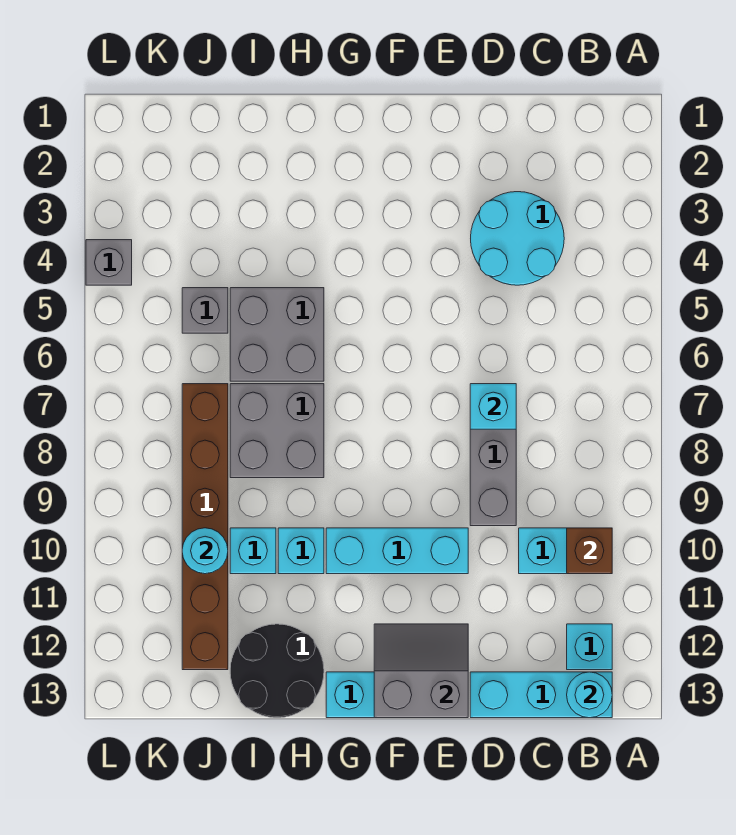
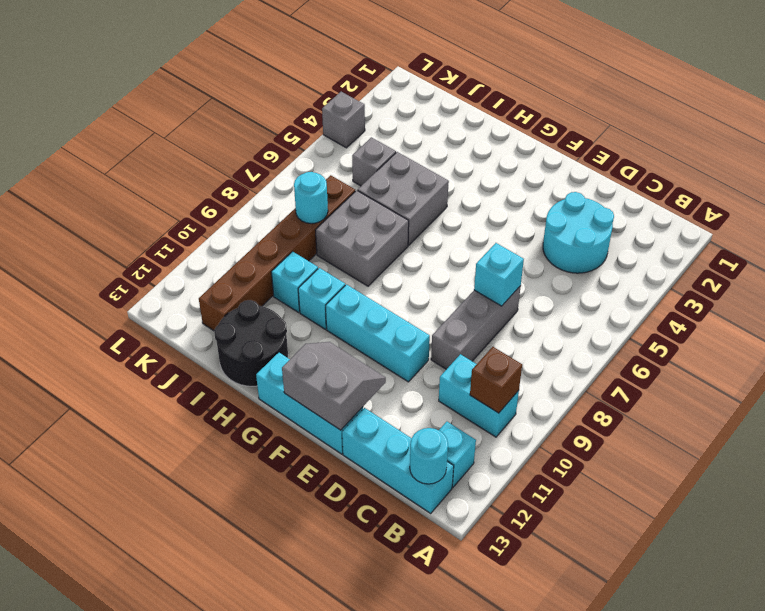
cyan 1x1 round brick [182,528,228,574] -> cyan 1x1 round brick moved to [294,172,328,224]

